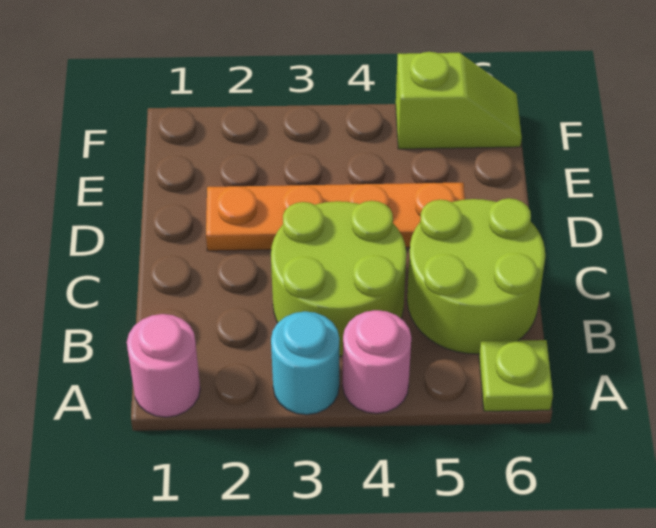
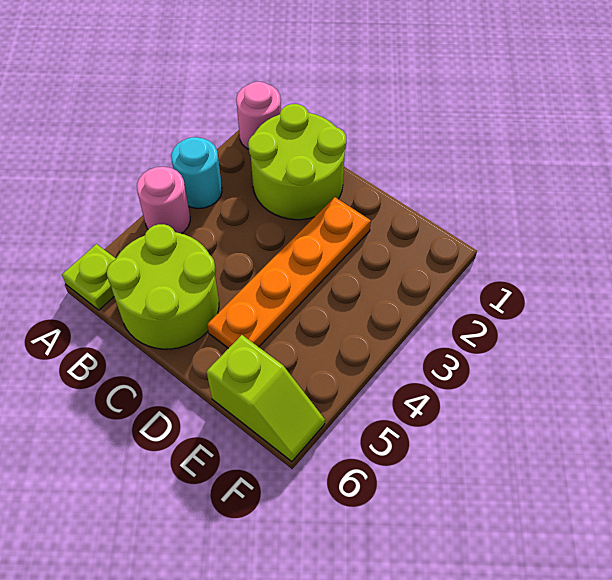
lime 2x2 round brick [271,201,406,356] -> lime 2x2 round brick moved to [248,104,346,220]
lime 1x2 slope [396,52,522,149] -> lime 1x2 slope turned to [206,335,325,462]

